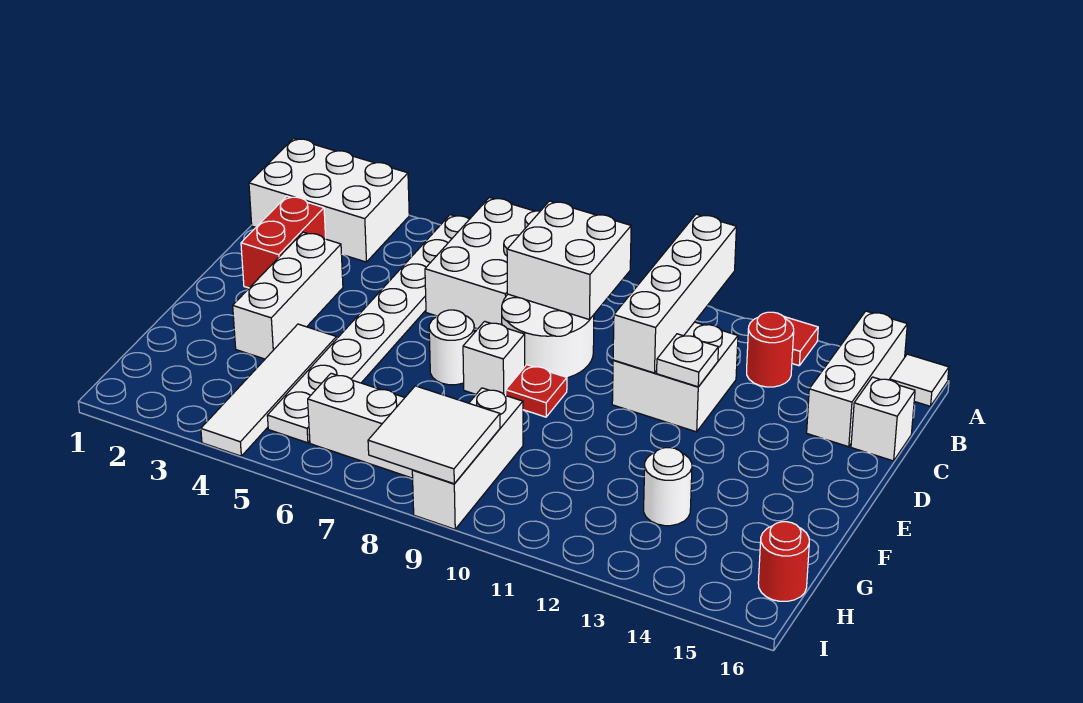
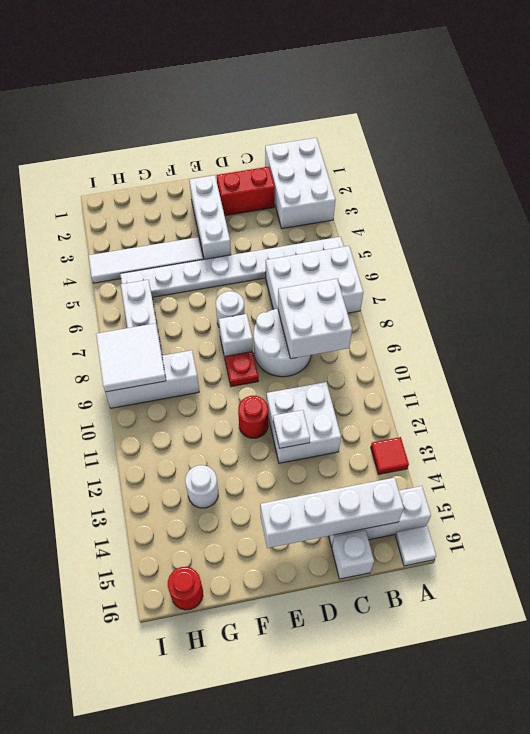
white 1x4 brick [613,214,736,373] -> white 1x4 brick moved to [260,478,404,548]
red 1x1 round brick [747,312,794,387] -> red 1x1 round brick moved to [238,396,268,438]
white 1x3 brick [233,232,343,359] -> white 1x3 brick turned to [189,175,231,259]

